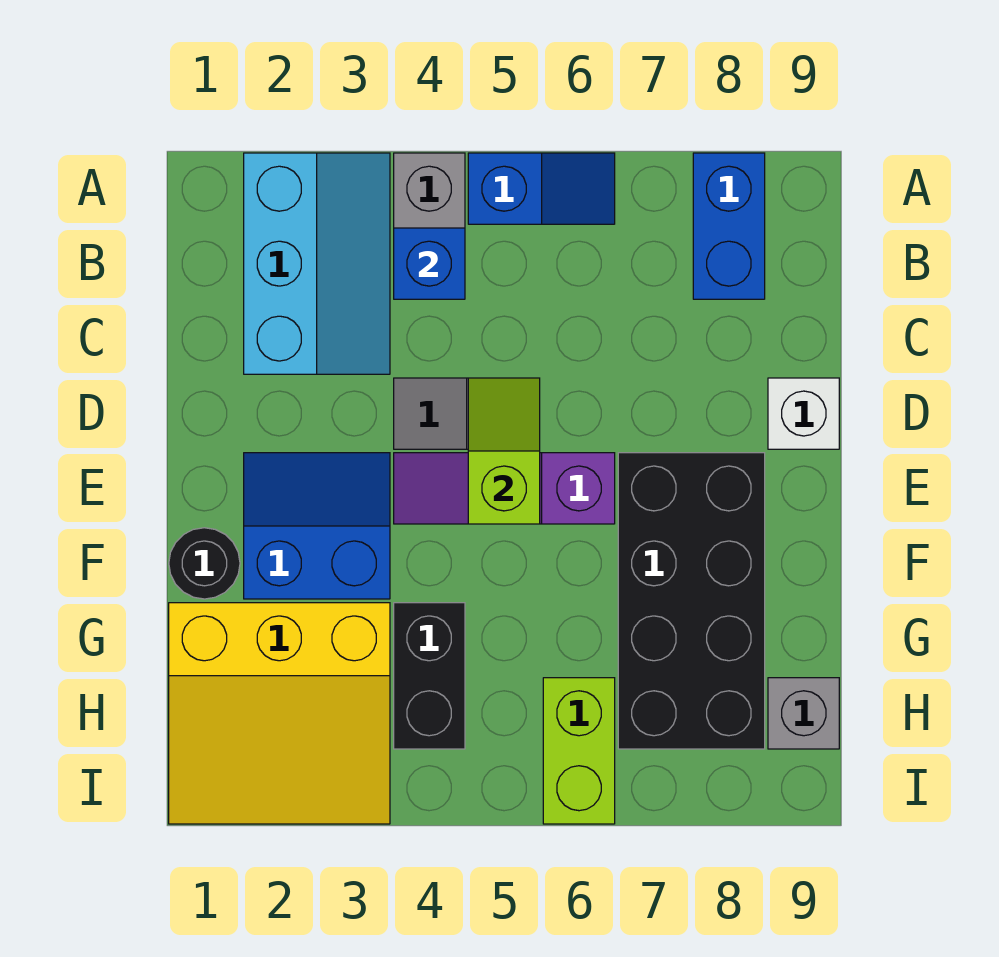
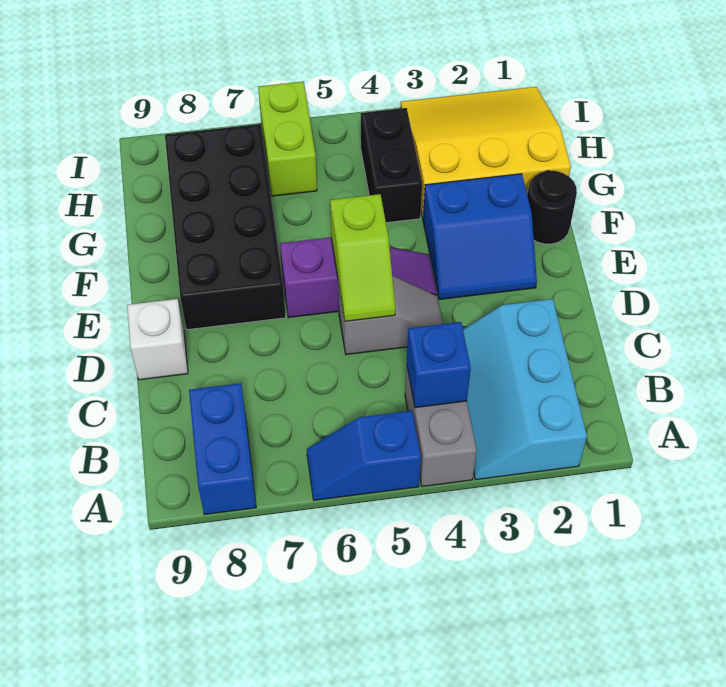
grey 1x1 brick [768,678,839,749] -> none

